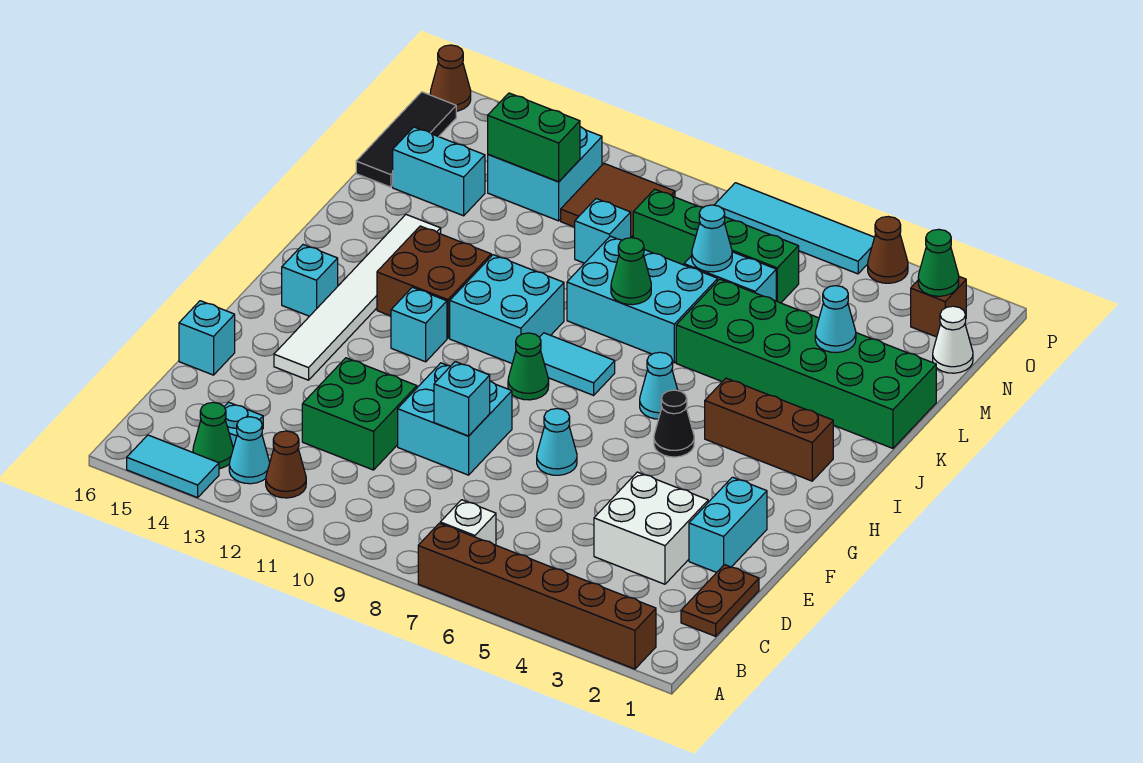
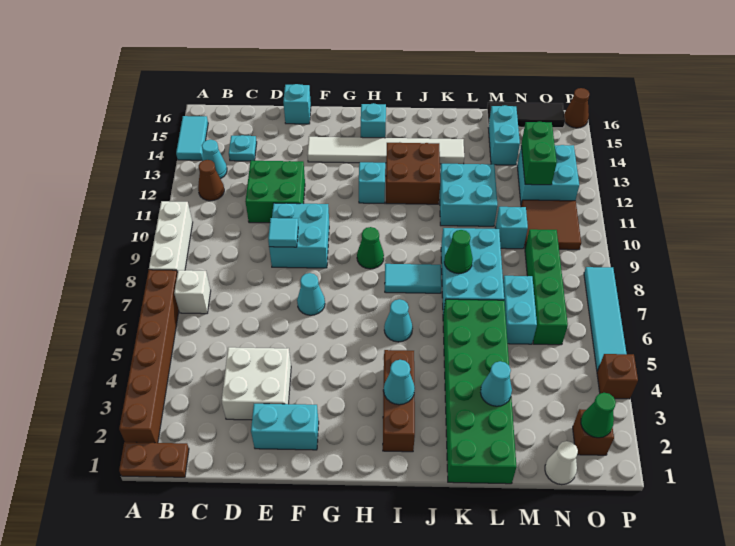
none -> white 1x3 brick [149,201,193,273]
green 1x1 cone [193,402,233,469] -> none
brown 1x2 plate [681,565,759,636] -> brown 1x2 plate moved to [119,442,189,477]
cyan 1x1 brick [434,362,490,436] -> cyan 1x1 tile [268,218,298,247]
black 1x1 cone [654,390,694,457] -> none
cyan 1x2 tile [540,333,615,395] -> cyan 1x2 tile turned to [385,264,442,293]
cyan 2x2 brick [450,255,564,363] -> cyan 2x2 brick moved to [440,164,497,226]
cyan 1x1 cone [692,205,732,272] -> cyan 1x1 cone moved to [384,360,415,405]
brown 1x1 cone [868,217,908,283] -> brown 1x1 brick [597,354,638,399]

